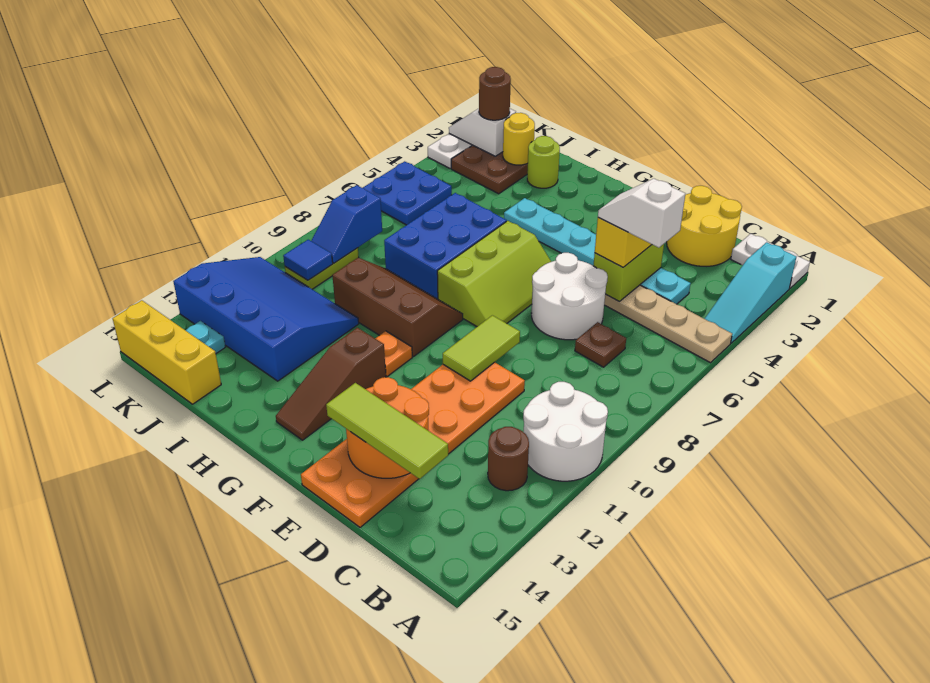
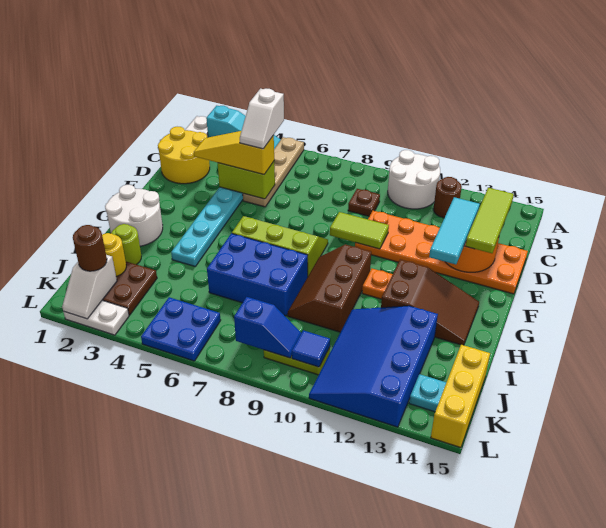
brown 1x1 plate [575,322,626,367] -> brown 1x1 plate moved to [348,189,380,216]
white 2x2 round brick [531,253,608,340] -> white 2x2 round brick moved to [105,185,163,246]
none -> cyan 1x3 tile [429,197,480,264]
brown 1x3 slope [276,328,386,440] -> brown 2x3 slope [381,259,479,345]

